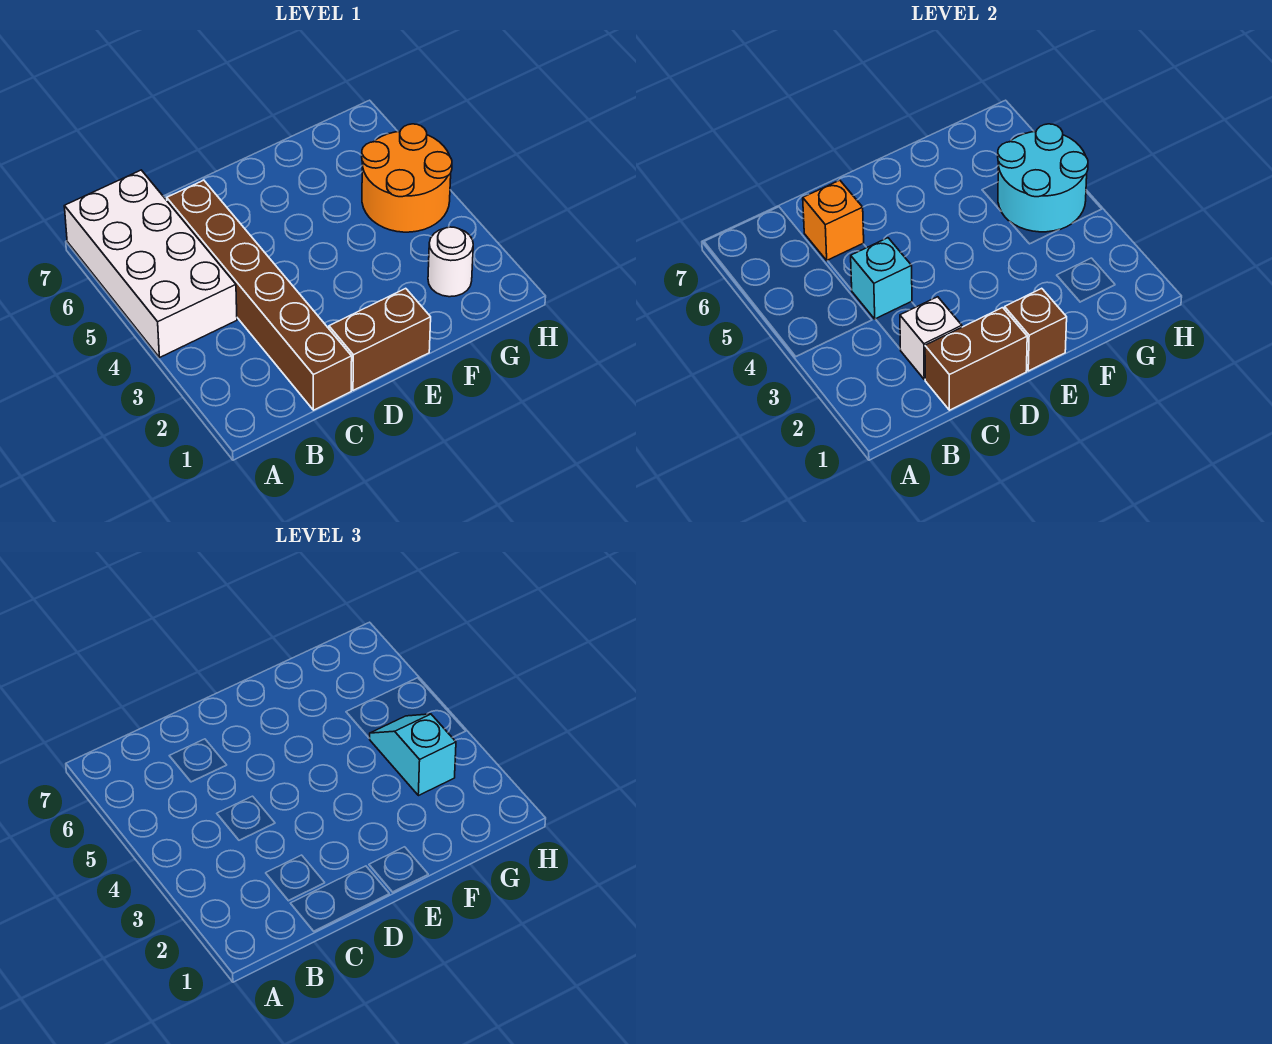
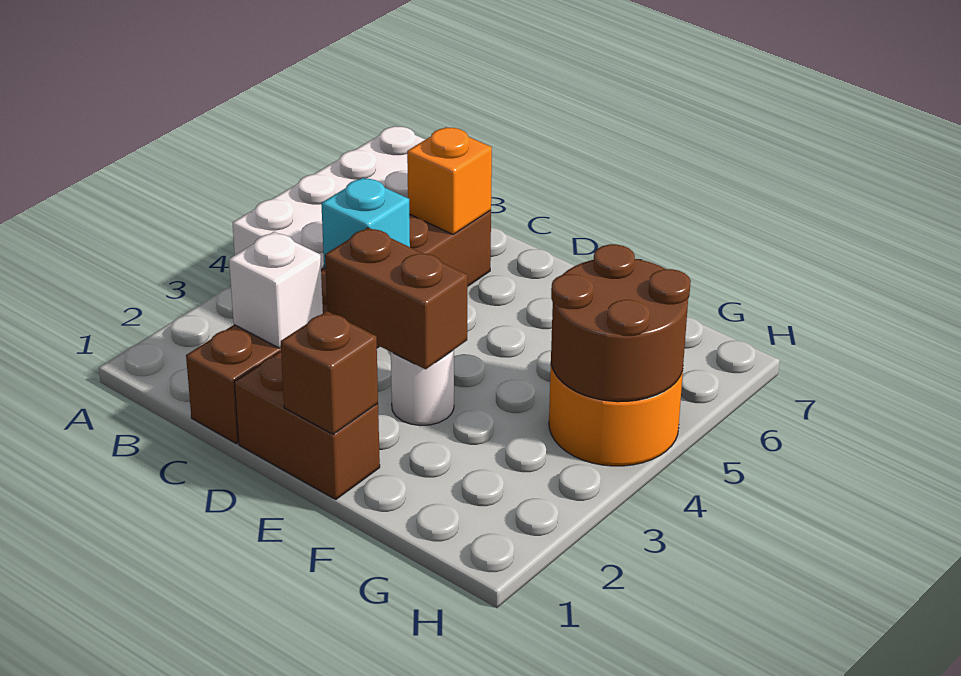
brown 1x2 brick [925,308,1027,410] -> brown 1x2 brick moved to [325,228,468,369]
white 1x1 round brick [428,227,473,297] -> white 1x1 round brick moved to [391,350,454,426]
cyan 1x2 slope [369,714,456,796] -> none
cyan 2x2 round brick [998,124,1088,232] -> brown 2x2 round brick [551,244,691,402]

